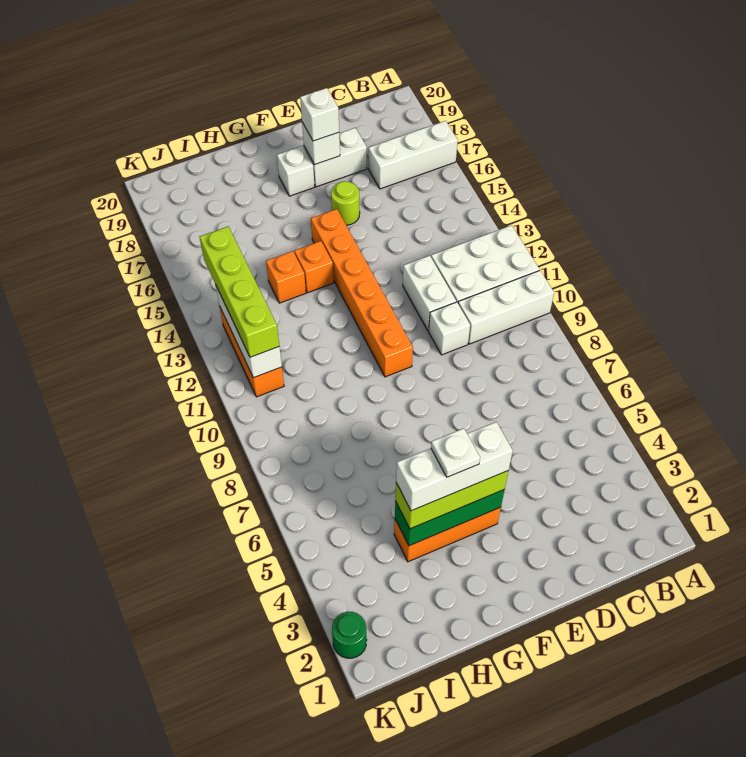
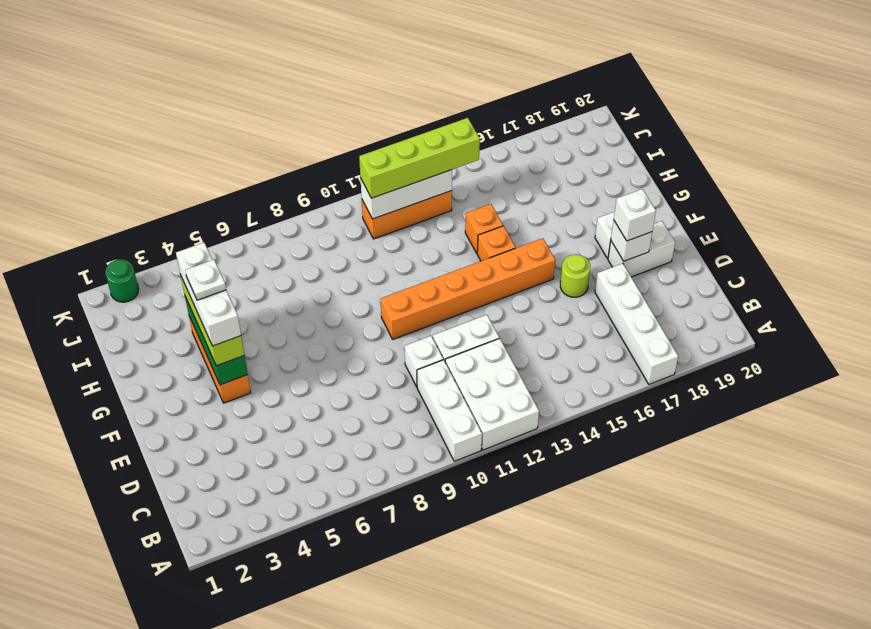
white 1x3 brick [369,121,458,189] -> white 1x4 brick [595,263,678,384]
white 1x2 brick [304,128,367,187] -> white 1x2 brick turned to [608,221,675,277]

